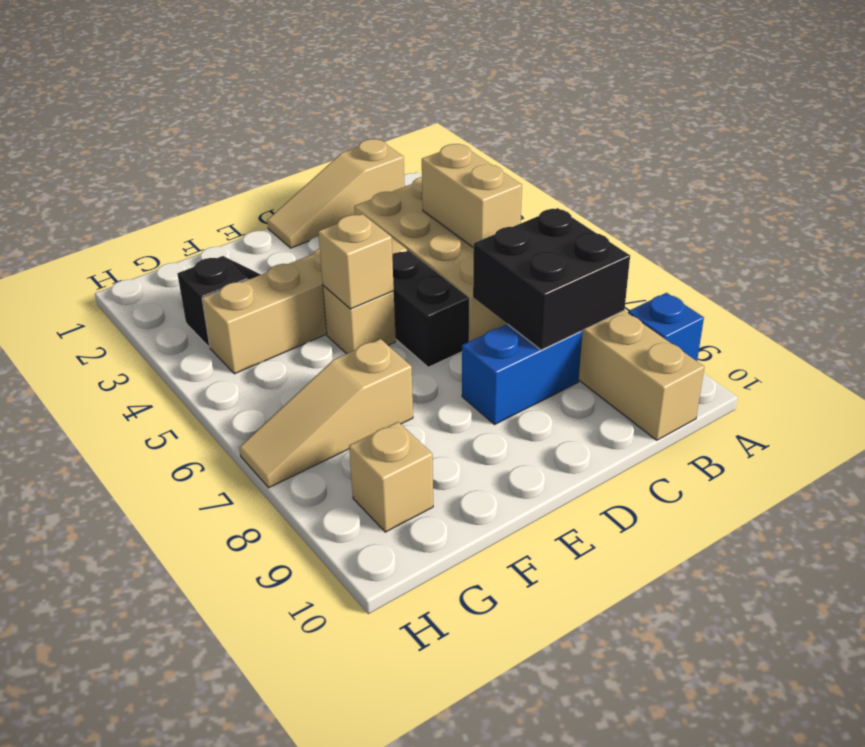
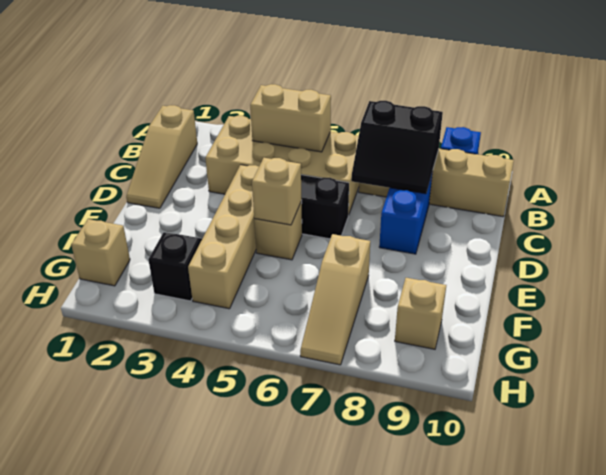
black 2x2 brick [473,208,630,350] -> black 2x2 slope [351,101,443,194]
none -> tan 1x1 brick [71,219,130,286]

